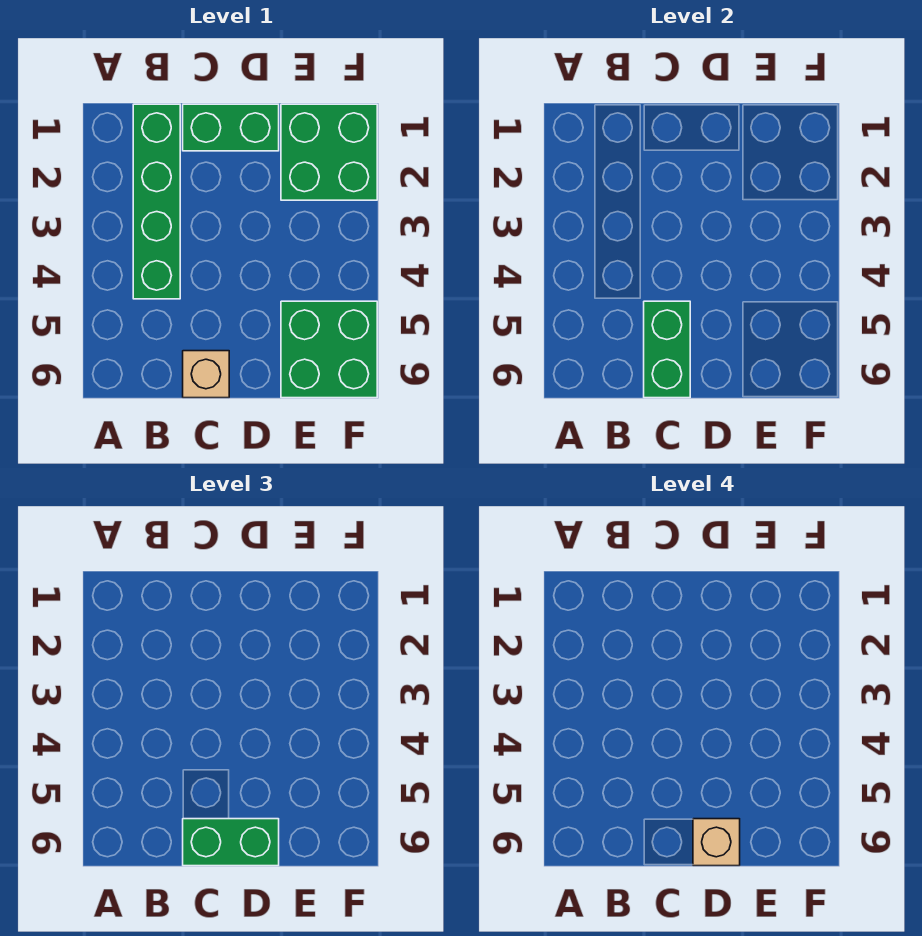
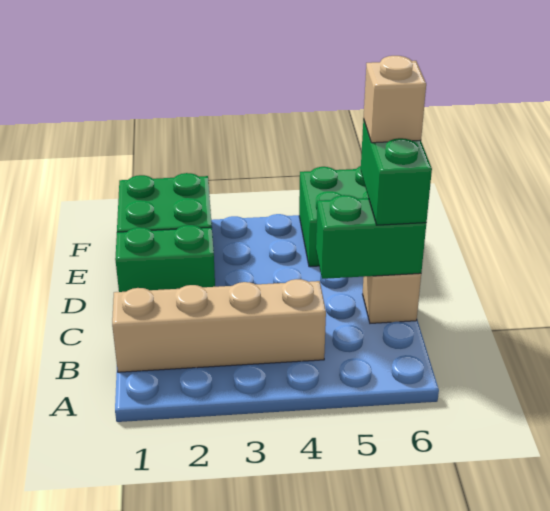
green 1x4 brick [133,104,180,299] -> tan 1x4 brick [112,279,326,372]
green 1x2 brick [183,104,279,151] -> green 1x2 brick turned to [115,225,215,292]

